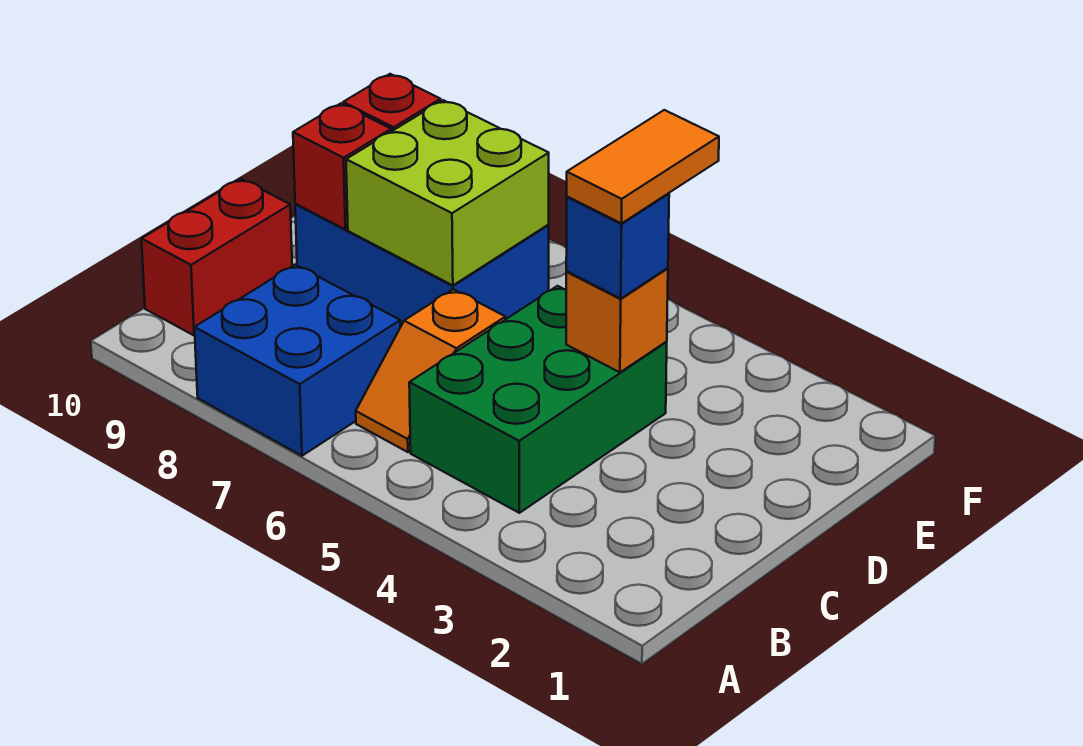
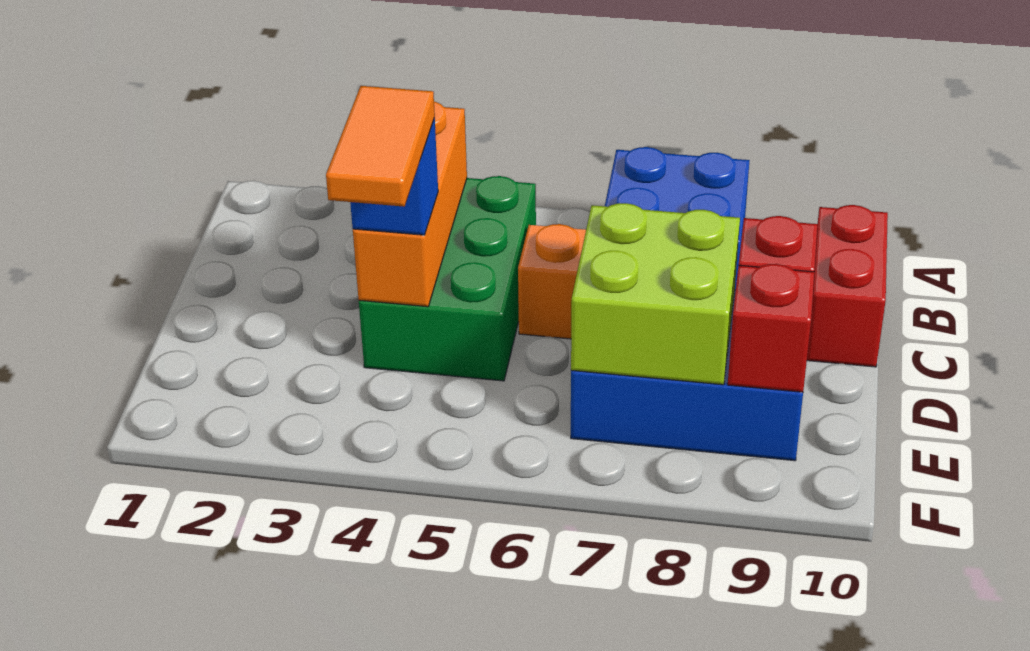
orange 1x1 brick [566,268,668,372] -> orange 1x3 brick [353,102,467,307]

